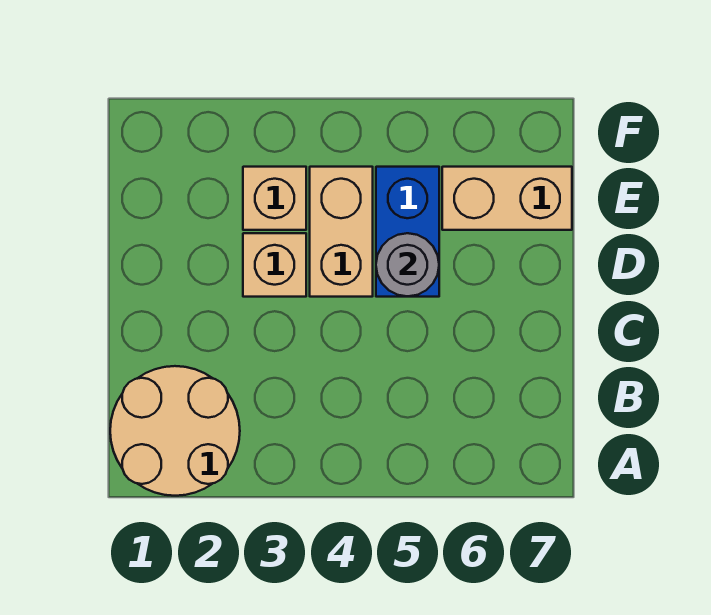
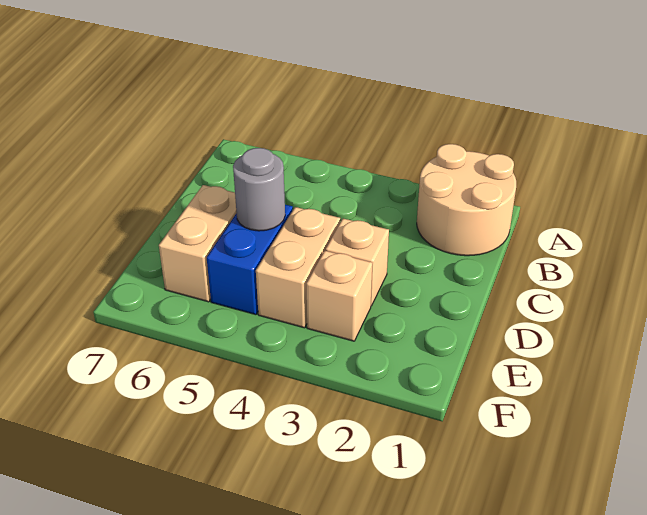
tan 1x2 brick [442,167,572,230] -> tan 1x2 brick turned to [159,185,237,302]

